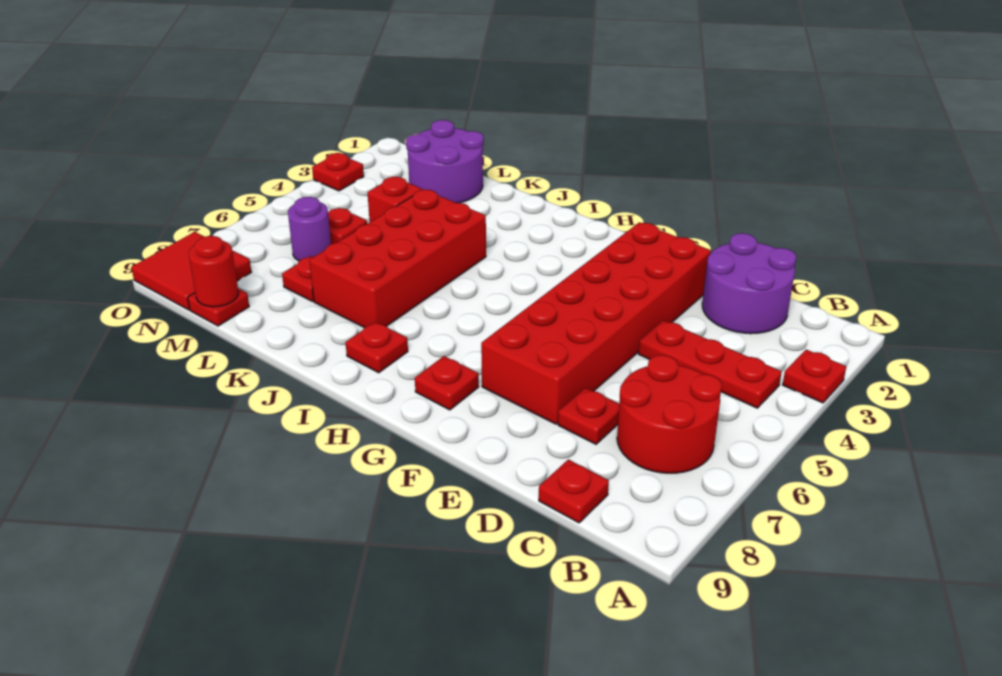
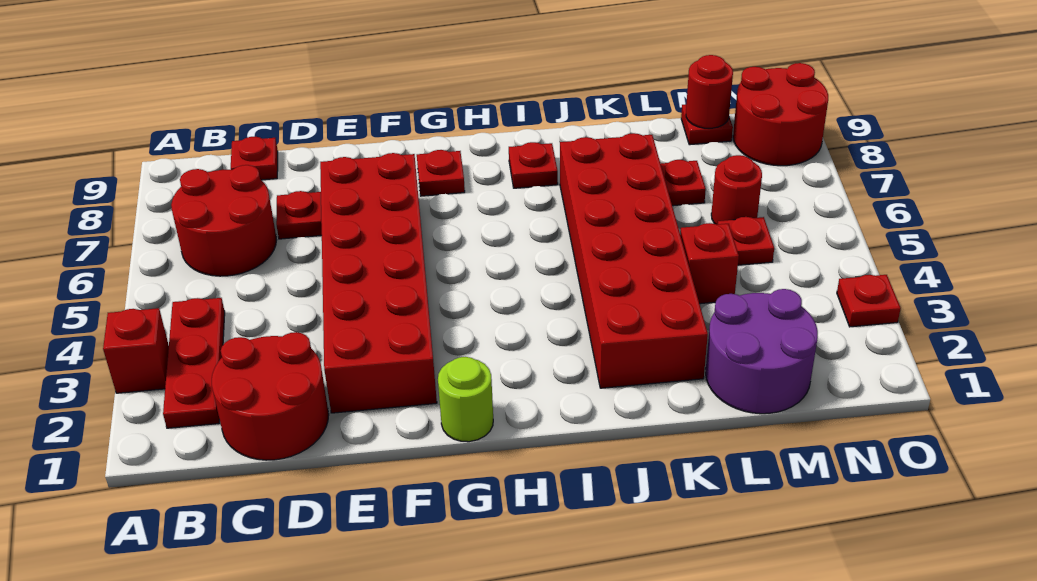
red 1x1 plate [783,350,846,403] -> red 1x1 brick [103,308,169,393]
red 1x3 plate [638,320,782,408] -> red 1x3 plate turned to [163,298,225,428]
purple 2x2 round brick [702,233,796,334] -> red 2x2 round brick [212,332,329,460]
none -> lime 1x1 round brick [438,357,493,442]
red 2x4 brick [309,190,486,328] -> red 2x6 brick [560,133,708,388]
purple 1x1 round brick [288,197,331,261] -> red 1x1 round brick [711,155,762,224]
red 2x2 tile [131,232,251,310] -> red 2x2 round brick [733,63,828,166]

